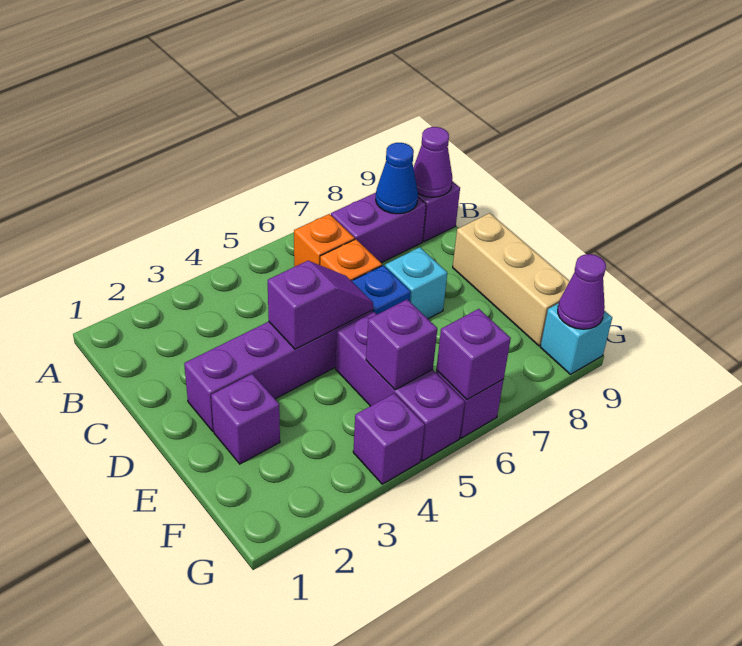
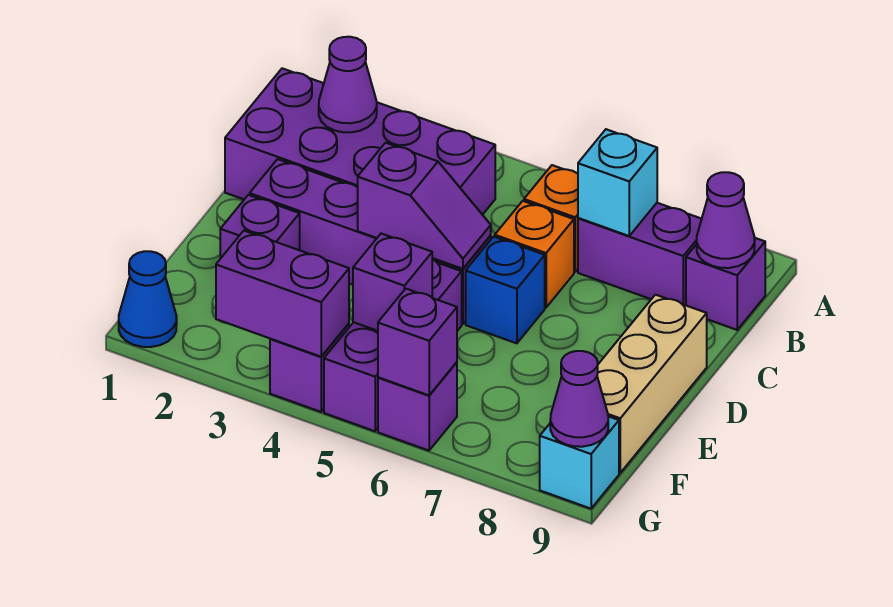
none -> purple 2x4 brick [225,68,495,215]
none -> purple 1x1 cone [319,37,377,132]
blue 1x1 cone [376,143,418,214] -> blue 1x1 cone moved to [119,251,177,347]
cyan 1x1 brick [385,247,447,319] -> cyan 1x1 brick moved to [578,129,657,236]
none -> purple 1x2 brick [216,231,349,357]

